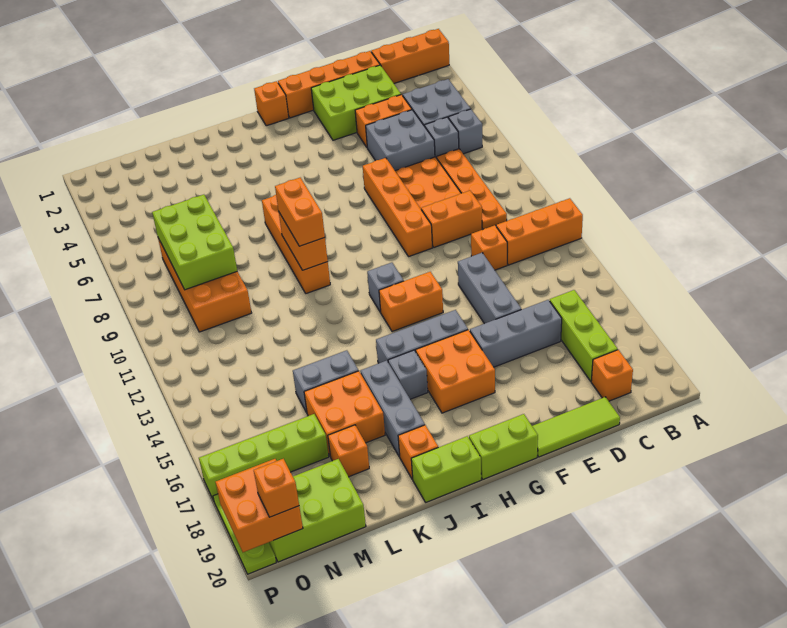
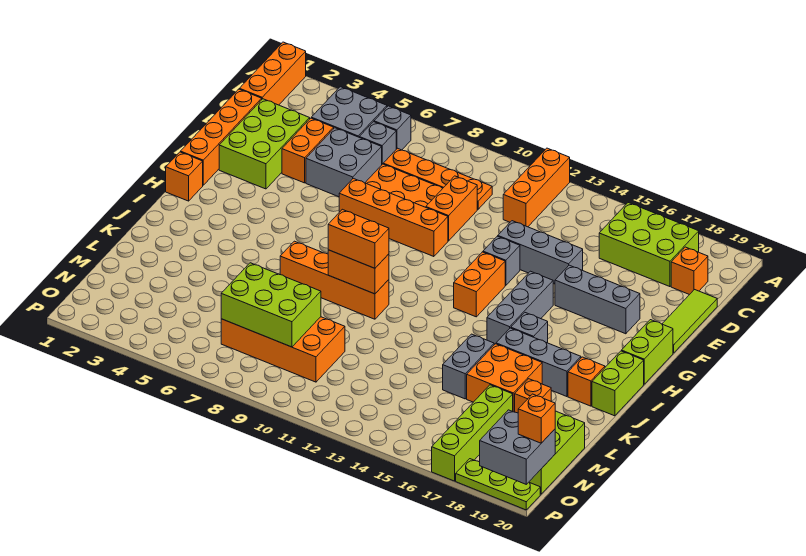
lime 1x3 brick [550,290,618,381] -> lime 2x3 brick [599,203,699,287]
orange 1x1 brick [471,225,507,270] -> none
grey 1x3 brick [470,300,562,367] -> grey 1x3 brick turned to [555,265,640,334]
orange 2x2 brick [416,330,495,413] -> none
grey 1x1 brick [367,263,404,312] -> grey 1x1 brick moved to [483,236,520,285]
orange 2x2 brick [216,459,303,552] -> grey 2x2 brick [480,410,555,484]

